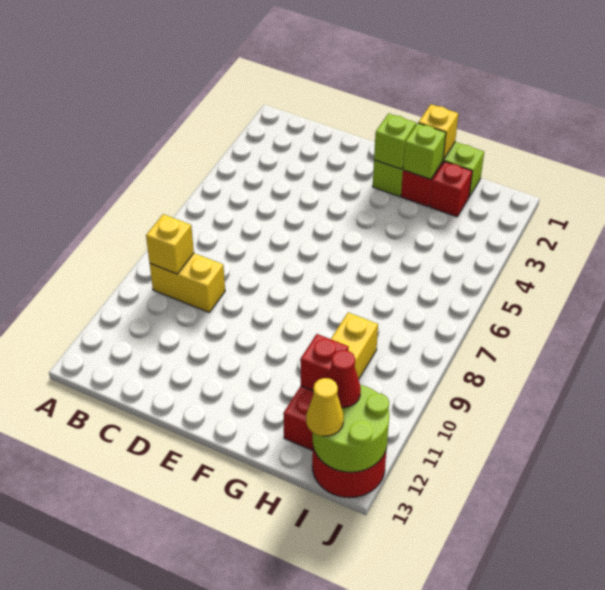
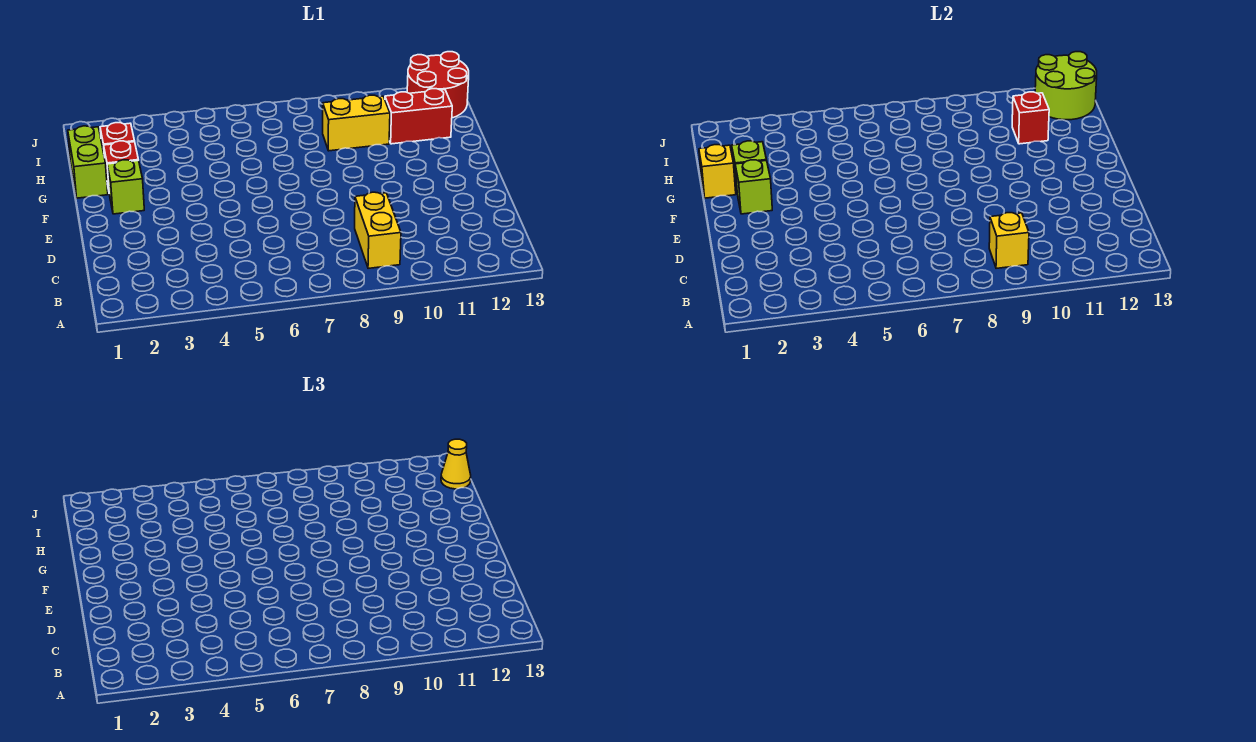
red 1x1 cone [327,350,361,408] -> none

